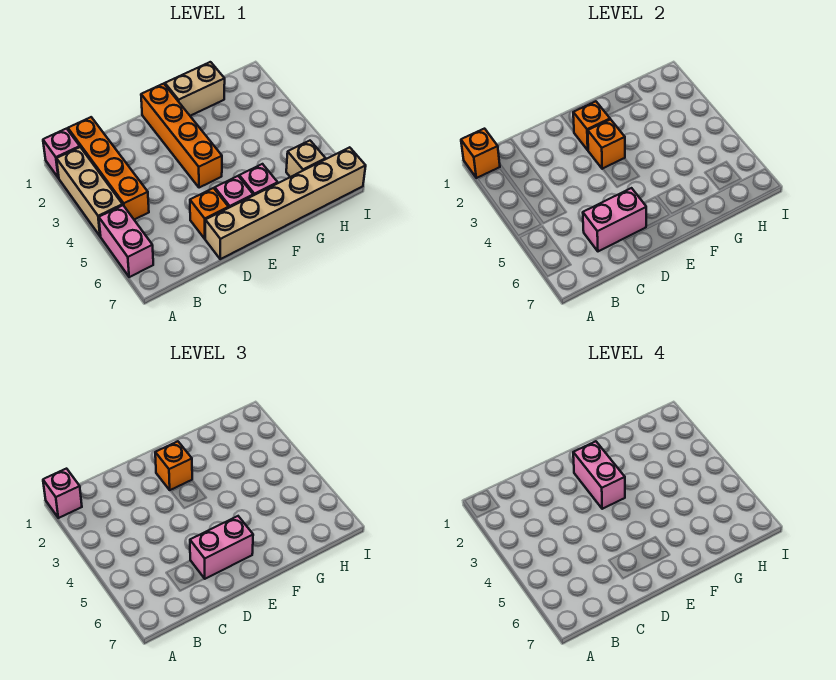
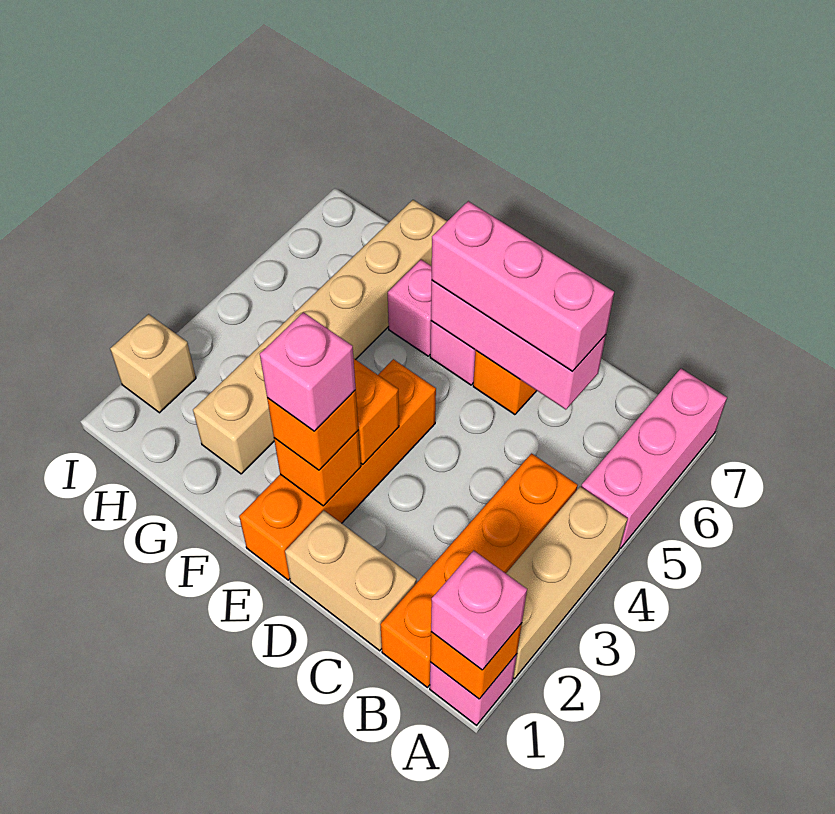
pink 1x2 brick [99,205,153,277] -> pink 1x3 brick [581,369,727,548]
pink 1x2 brick [583,188,646,251] -> pink 1x3 brick [431,281,606,410]
pink 1x2 brick [190,516,253,579] -> pink 1x3 brick [432,201,614,372]
tan 1x6 brick [205,147,366,259] -> tan 1x6 brick turned to [193,200,447,474]
pink 1x2 brick [573,441,625,509] -> pink 1x1 brick [260,312,356,431]
tan 1x2 brick [165,62,225,116] -> tan 1x2 brick moved to [285,510,416,651]
tan 1x1 brick [286,141,326,177] -> tan 1x1 brick moved to [110,314,196,413]

